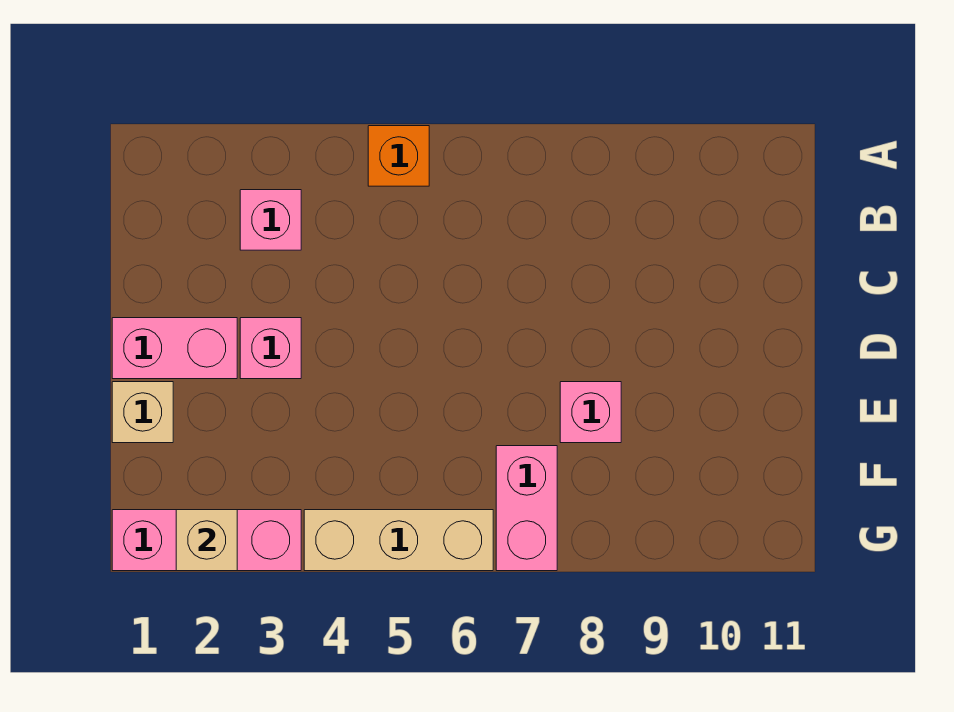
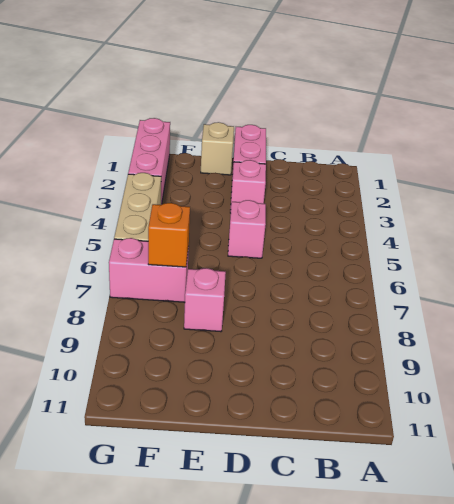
orange 1x1 brick [368,126,429,186] -> orange 1x1 brick moved to [148,203,190,267]
pink 1x1 brick [240,190,301,250] -> pink 1x1 brick moved to [228,200,266,258]
tan 1x1 brick [176,510,237,571] -> none

